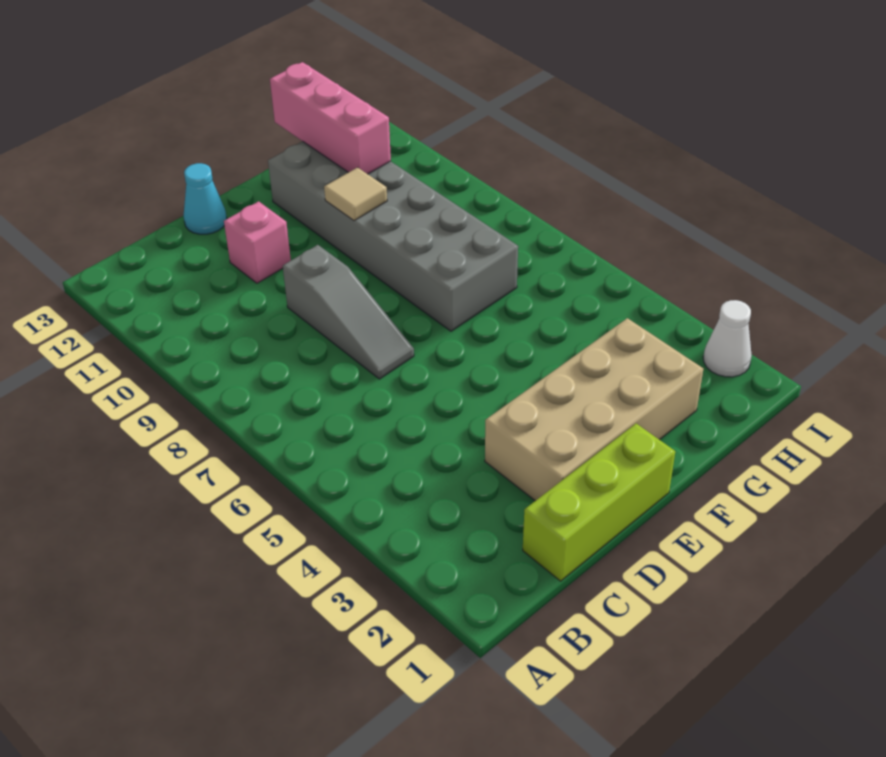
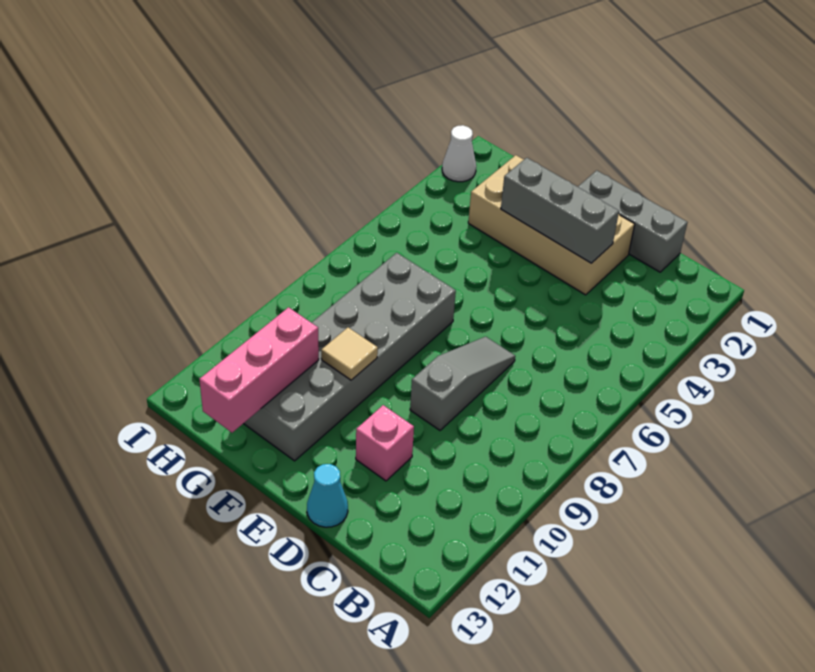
lime 1x3 brick [523,424,675,581] -> grey 1x3 brick [578,170,688,272]
none -> grey 1x3 brick [501,158,619,263]

